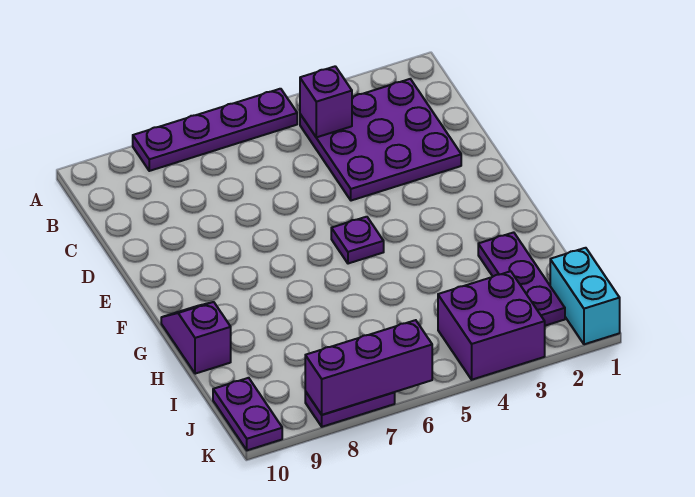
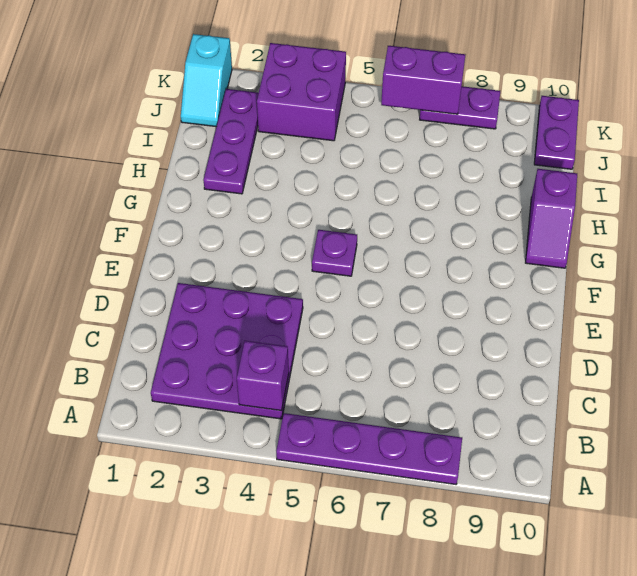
cyan 1x2 brick [550,248,620,344] -> cyan 1x2 slope [181,34,232,127]
purple 1x3 brick [305,320,432,415] -> purple 1x2 brick [381,46,465,114]

